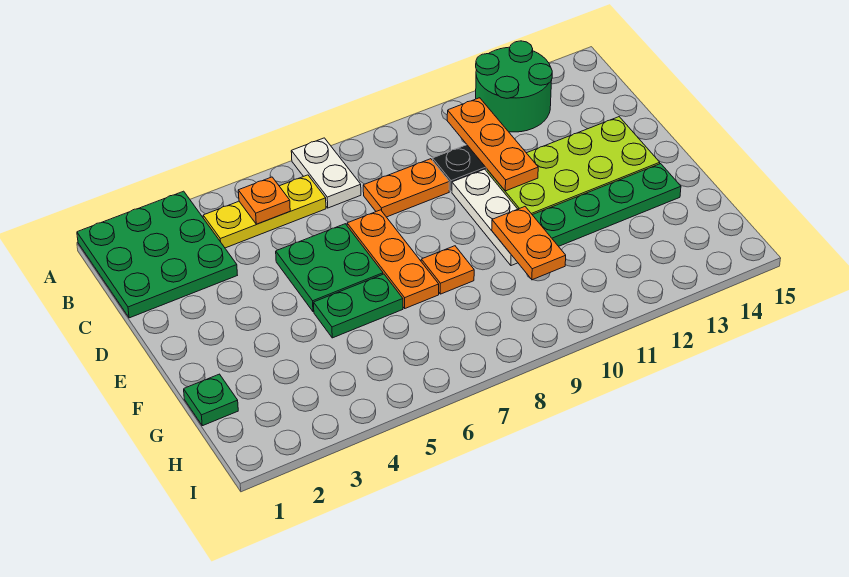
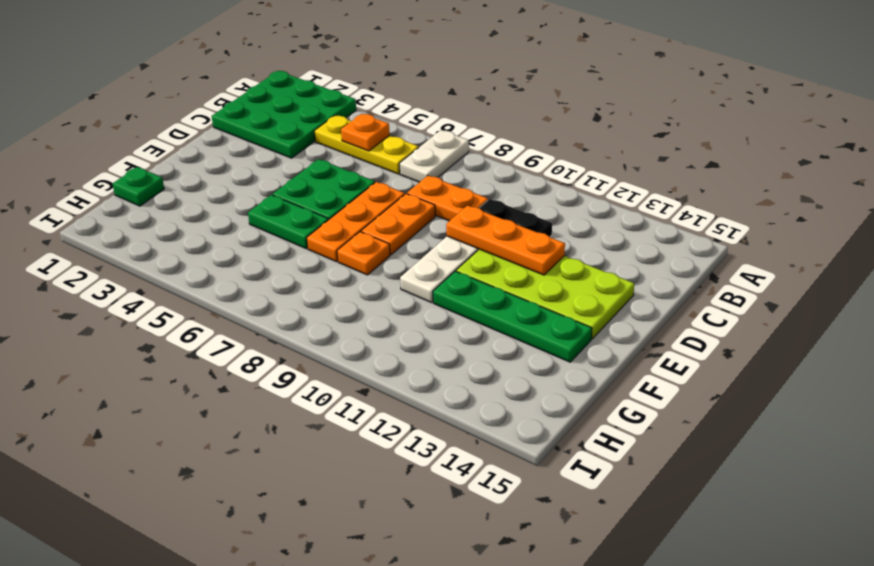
green 2x2 round brick [476,41,552,132] -> none
orange 1x3 plate [447,98,538,191] -> orange 1x3 plate turned to [446,205,565,275]
orange 1x2 plate [492,207,566,280] -> orange 1x2 plate moved to [361,194,436,254]

